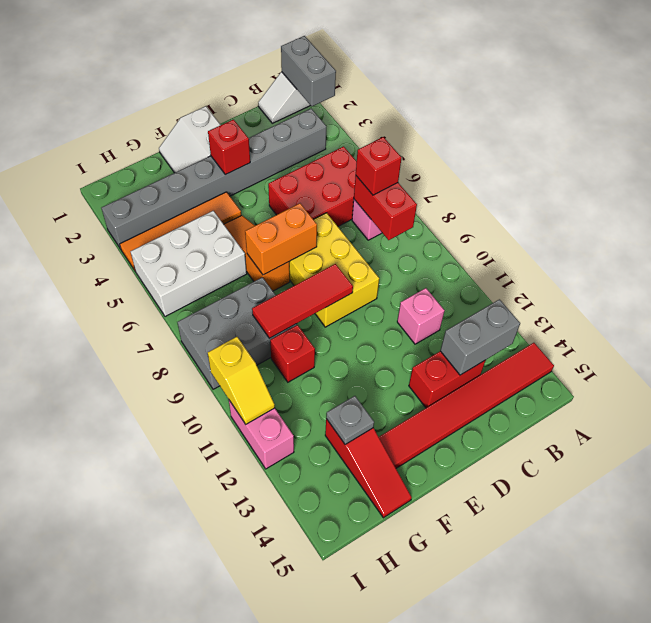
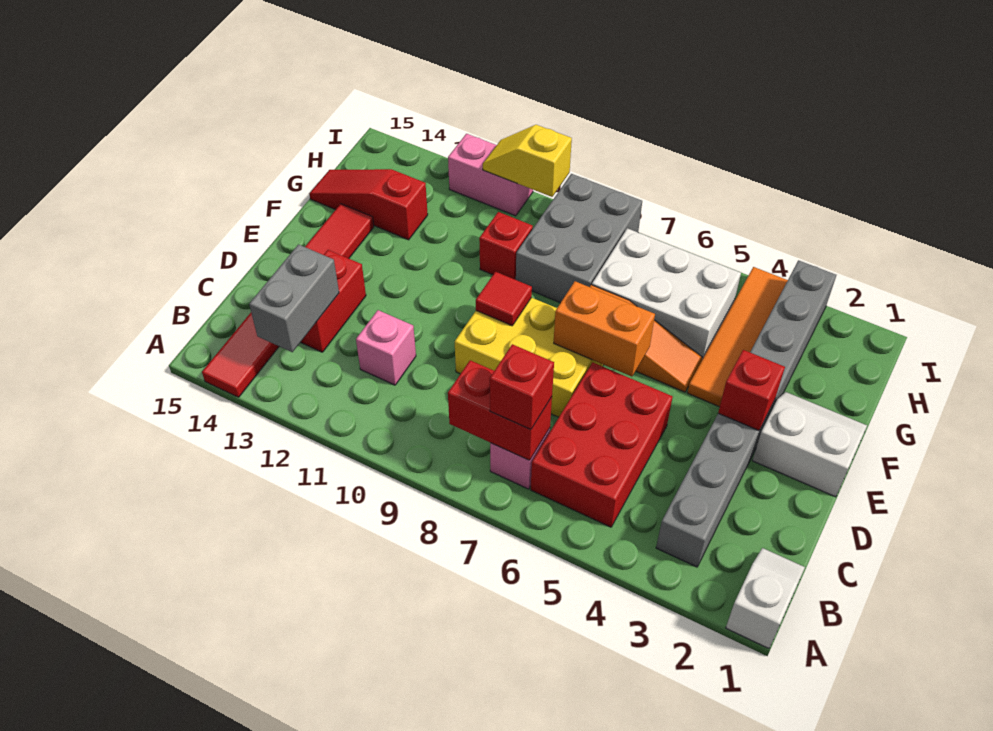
grey 1x2 brick [281,36,336,106] -> none
orange 1x2 brick [245,203,317,275] -> orange 1x2 brick turned to [554,281,655,377]
red 1x3 tile [252,264,353,338] -> red 1x1 tile [476,272,532,326]
white 2x3 brick [130,211,247,317] -> white 2x3 brick turned to [592,228,741,359]
grey 1x1 plate [326,396,374,444] -> none

